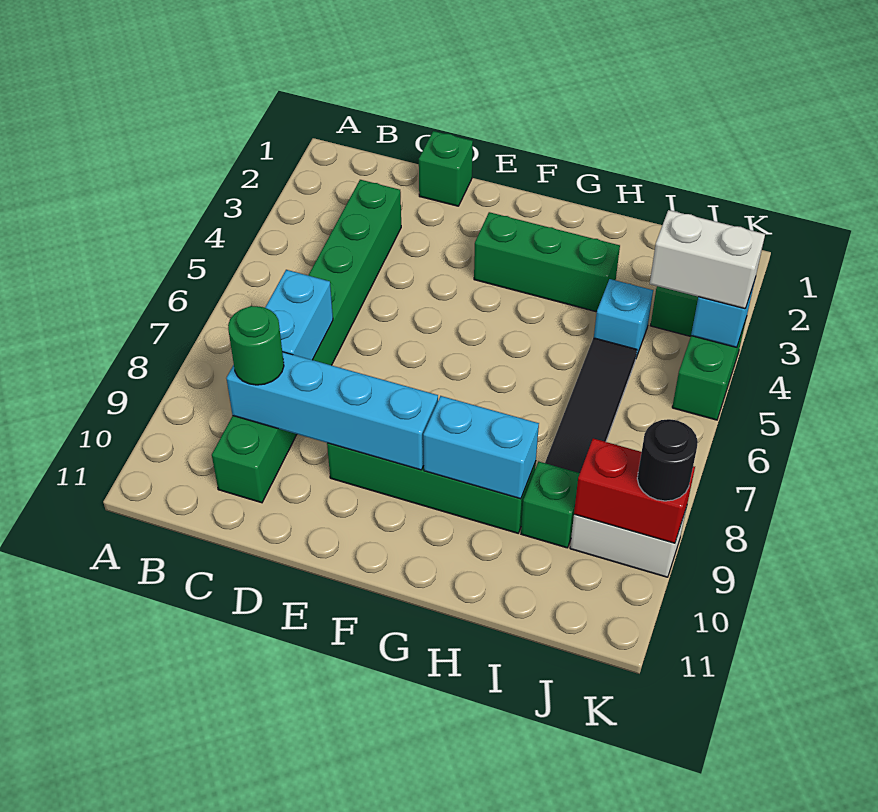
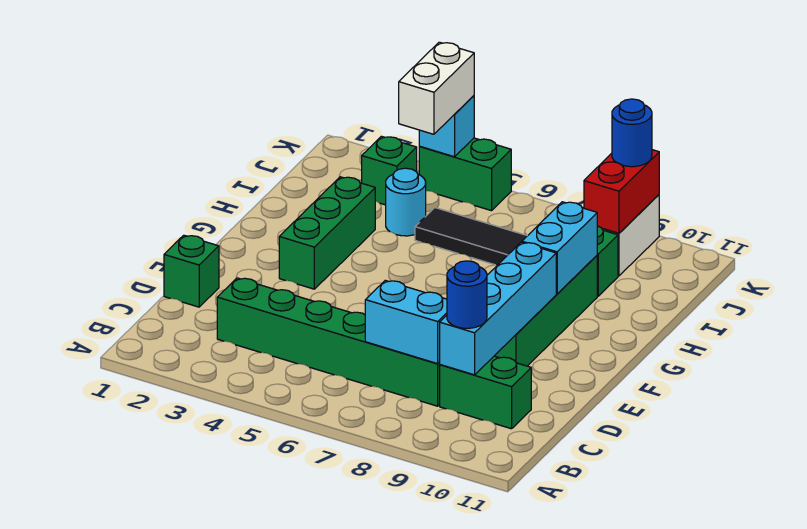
green 1x1 round brick [228,306,284,385] -> blue 1x1 round brick [447,261,487,328]
cyan 1x1 brick [594,279,653,357] -> cyan 1x1 round brick [386,168,426,236]
black 1x1 round brick [637,419,698,501] -> blue 1x1 round brick [612,99,652,167]

